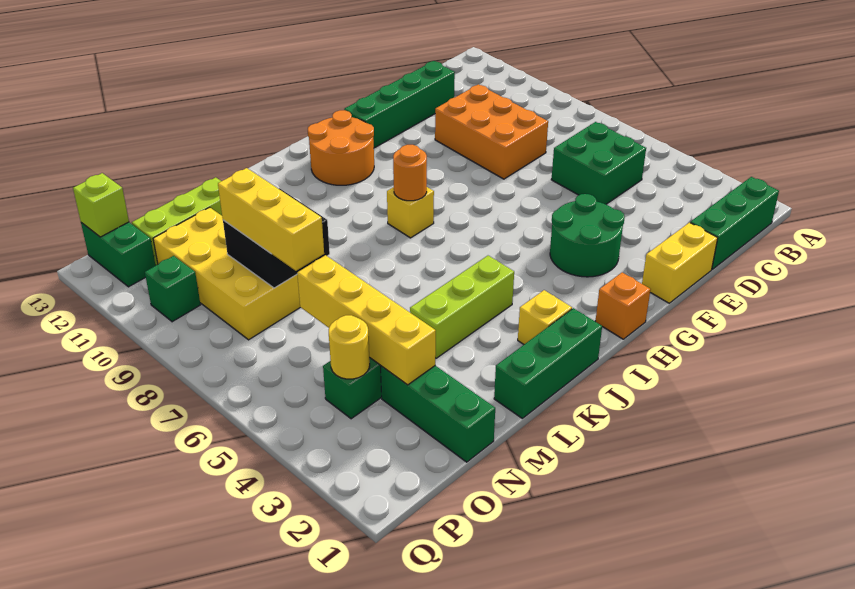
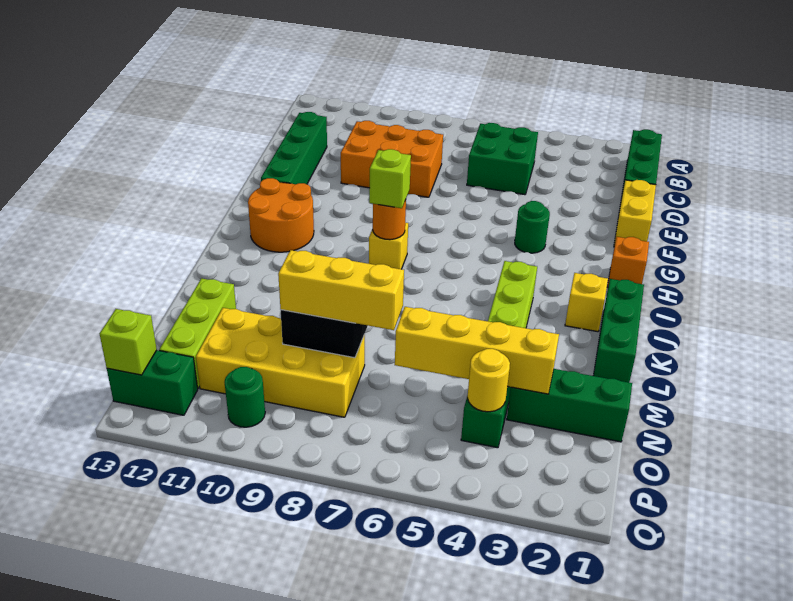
green 2x2 round brick [550,194,625,277] -> green 1x1 round brick [515,201,550,253]
none -> lime 1x1 brick [369,149,411,208]
green 1x1 brick [145,256,200,322] -> green 1x1 round brick [225,367,265,427]

